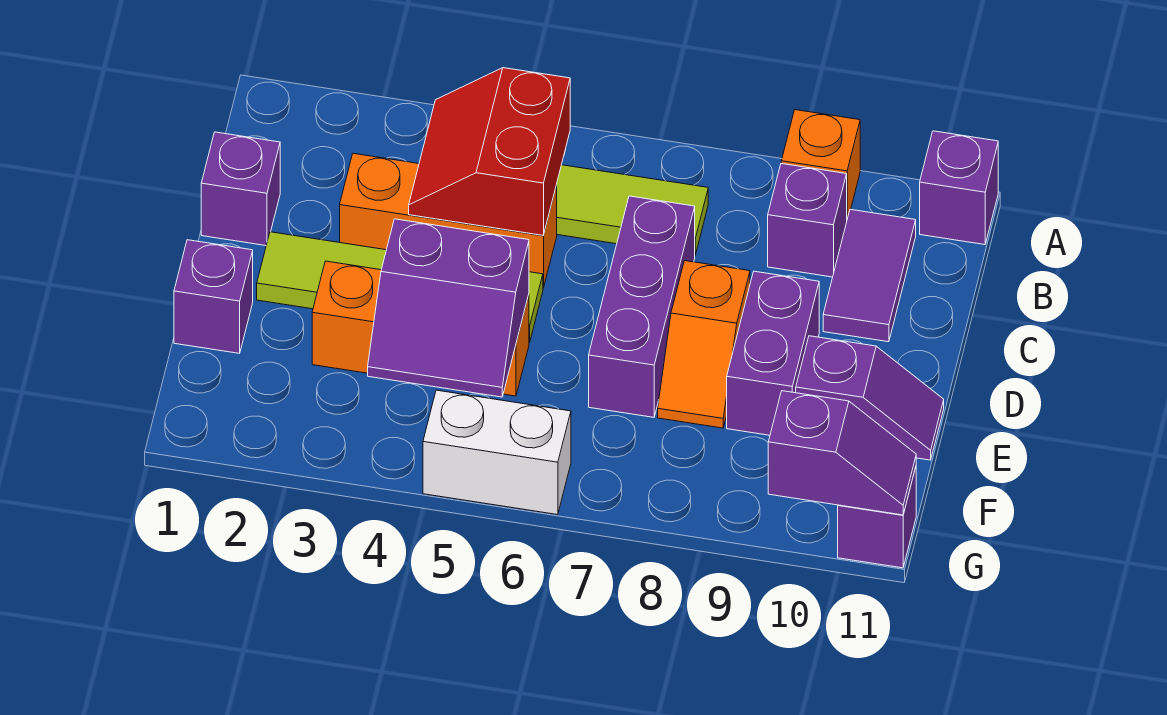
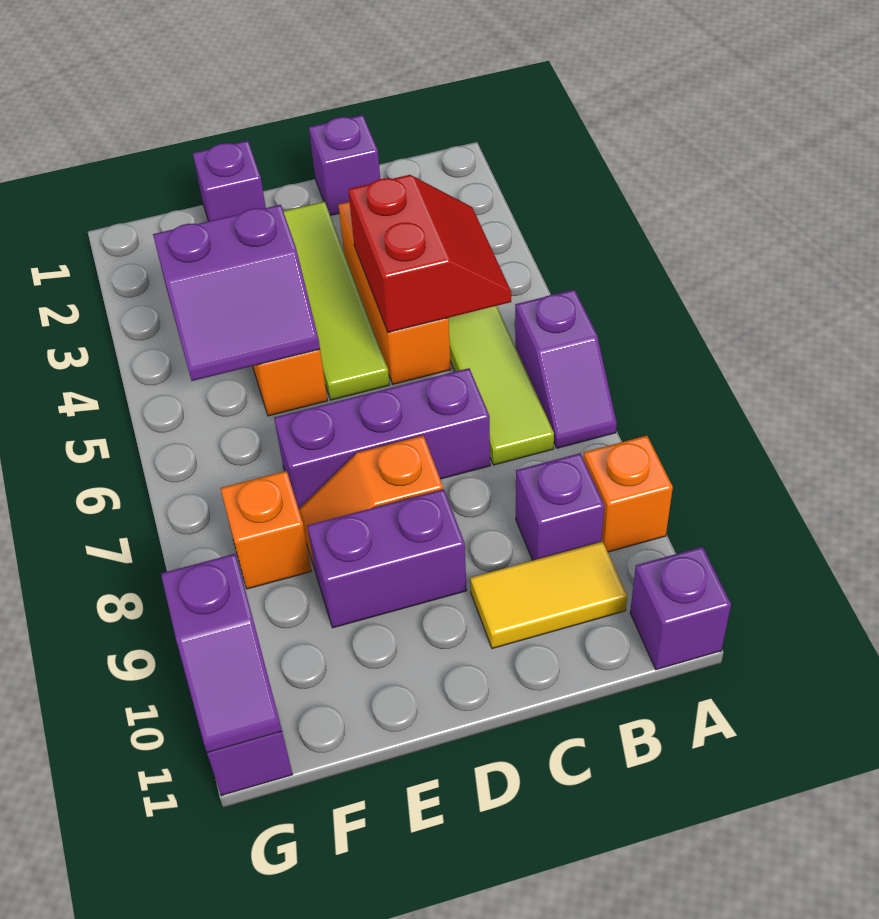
red 2x2 slope [409,68,570,236] -> red 2x2 slope turned to [348,175,511,333]
purple 1x2 tile [823,209,916,342] -> yellow 1x2 tile [470,541,627,649]
purple 2x2 slope [368,219,529,397] -> purple 2x2 slope turned to [153,205,320,381]
purple 1x2 slope [796,336,944,460] -> purple 1x2 slope moved to [515,290,617,448]
none -> orange 1x1 brick [221,471,311,589]
white 1x2 brick [423,390,571,515] -> none

